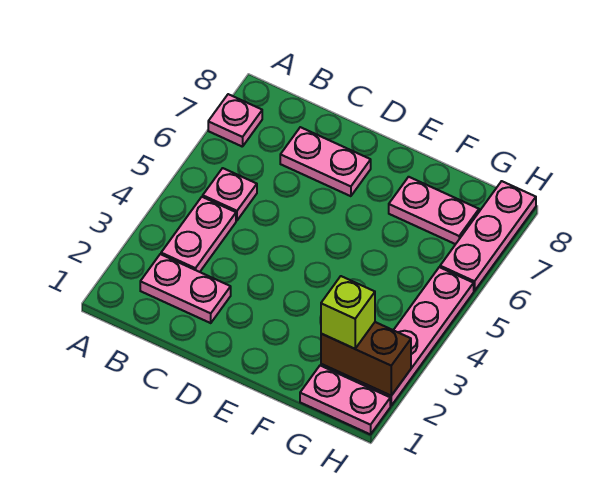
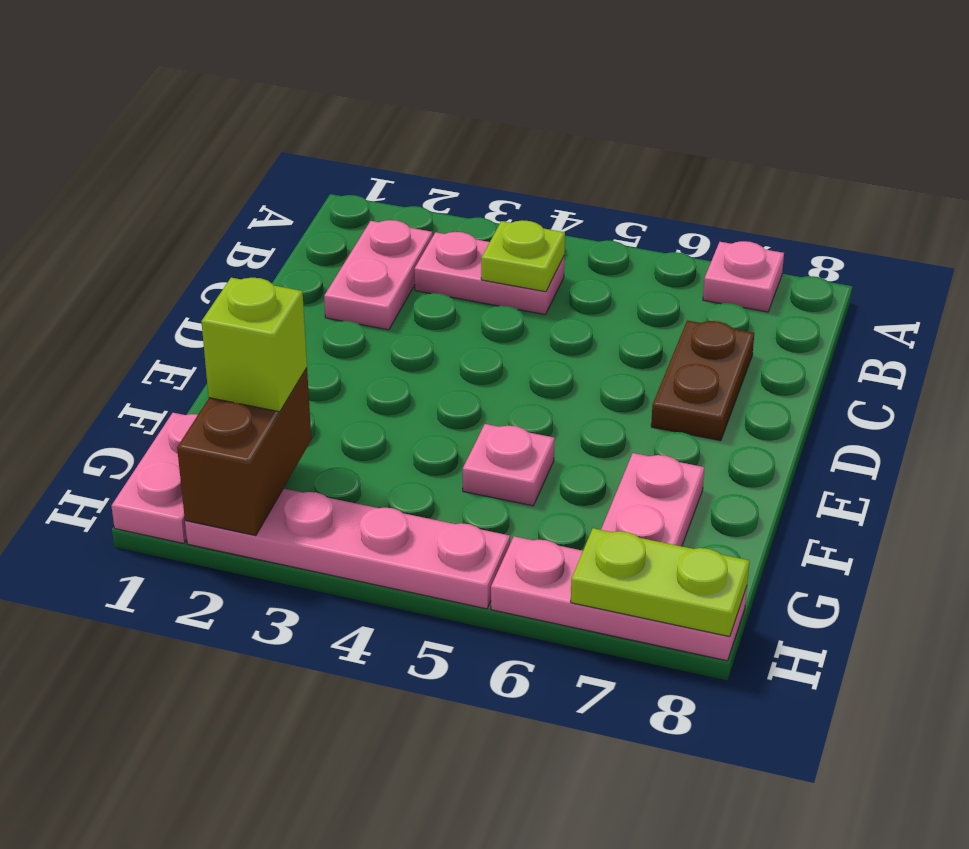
none -> lime 1x1 plate [481,220,565,292]
pink 1x1 plate [203,168,257,220] -> pink 1x1 plate moved to [463,424,555,506]
pink 1x2 plate [280,127,371,196] -> brown 1x2 plate [651,320,754,441]
none -> lime 1x2 plate [571,528,749,637]

